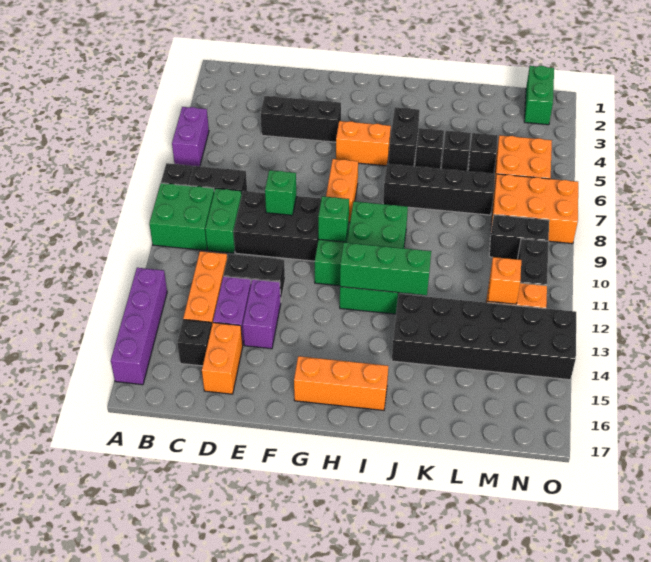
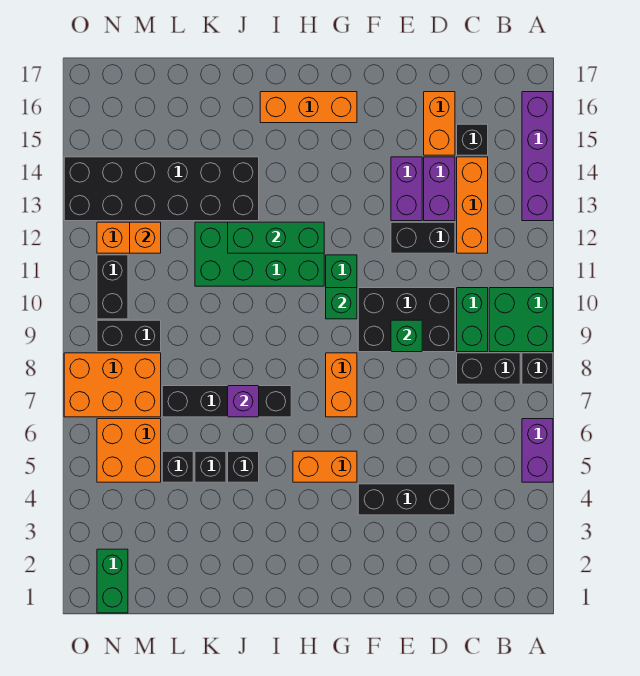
green 2x4 brick [340,201,408,314] -> green 2x4 brick turned to [195,222,324,286]
black 1x2 brick [389,107,420,166] -> none
none -> purple 1x1 brick [228,386,259,417]

